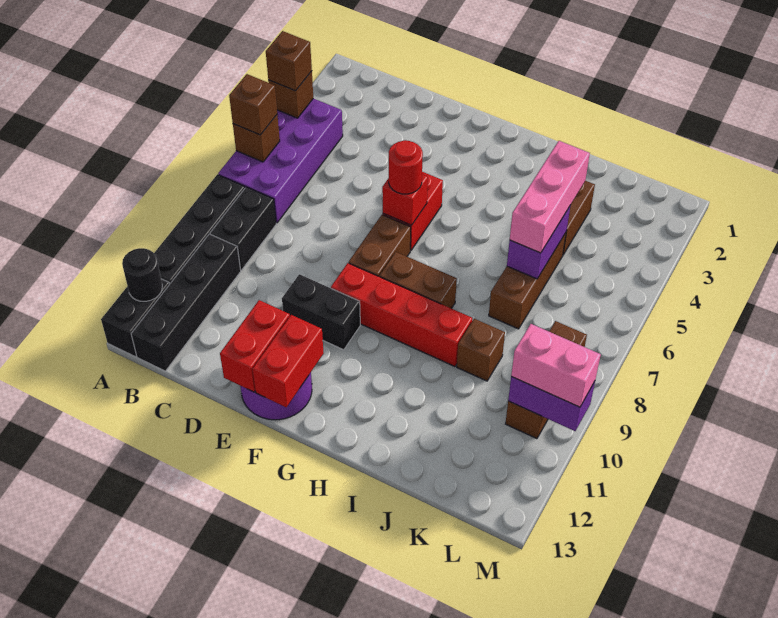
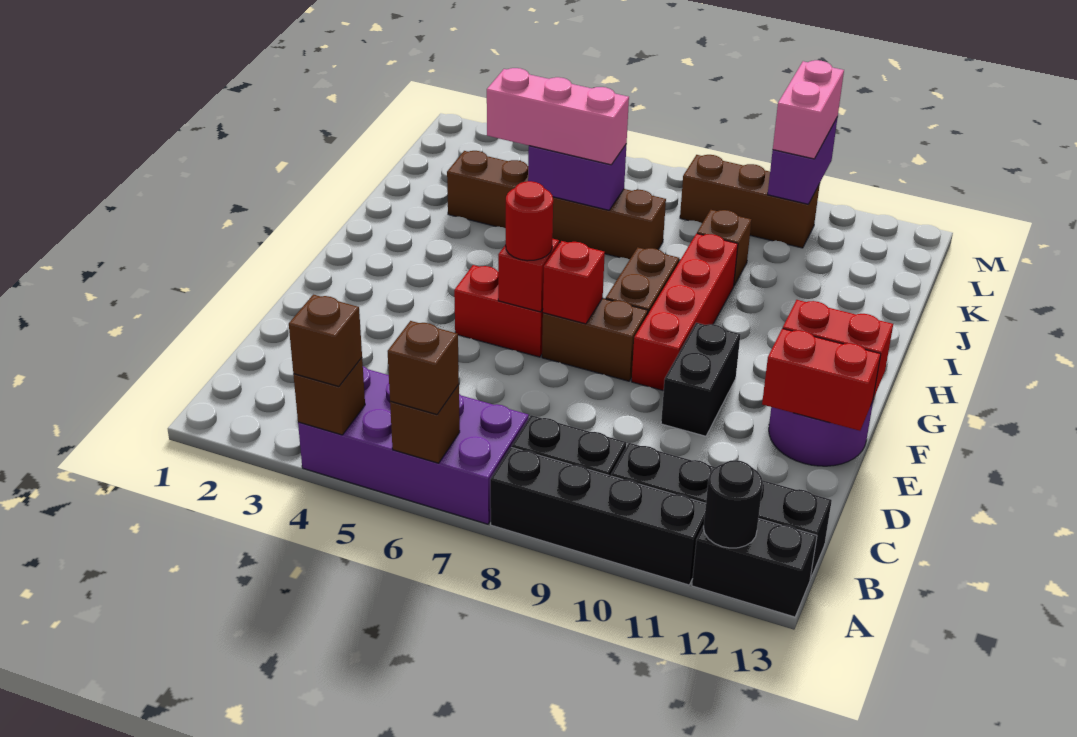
none -> red 1x1 brick [543,241,605,324]

